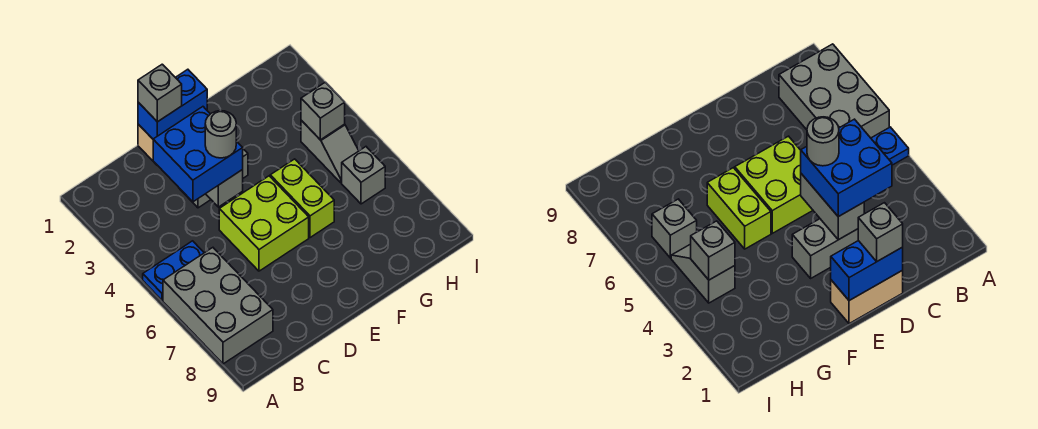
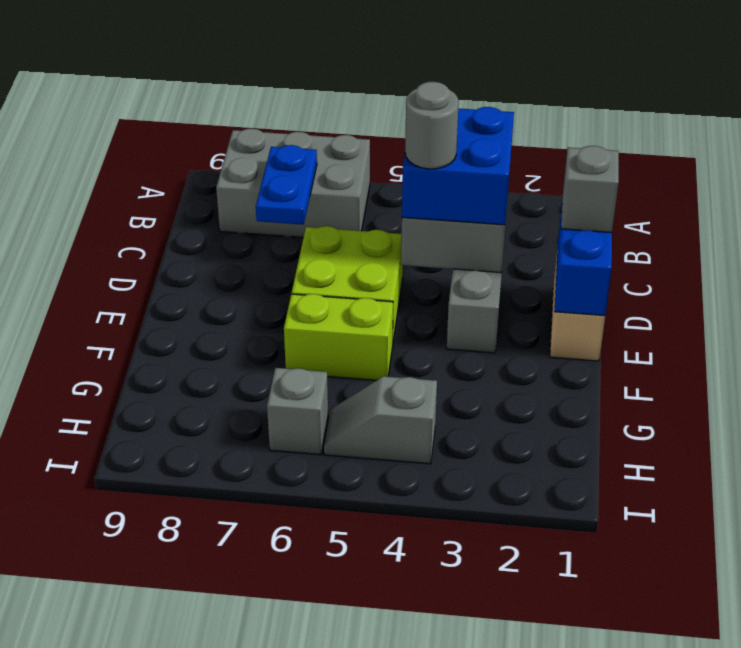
blue 1x2 plate [143,241,204,301] -> blue 1x2 plate moved to [256,145,317,225]
grey 1x1 brick [301,82,345,140] -> none

